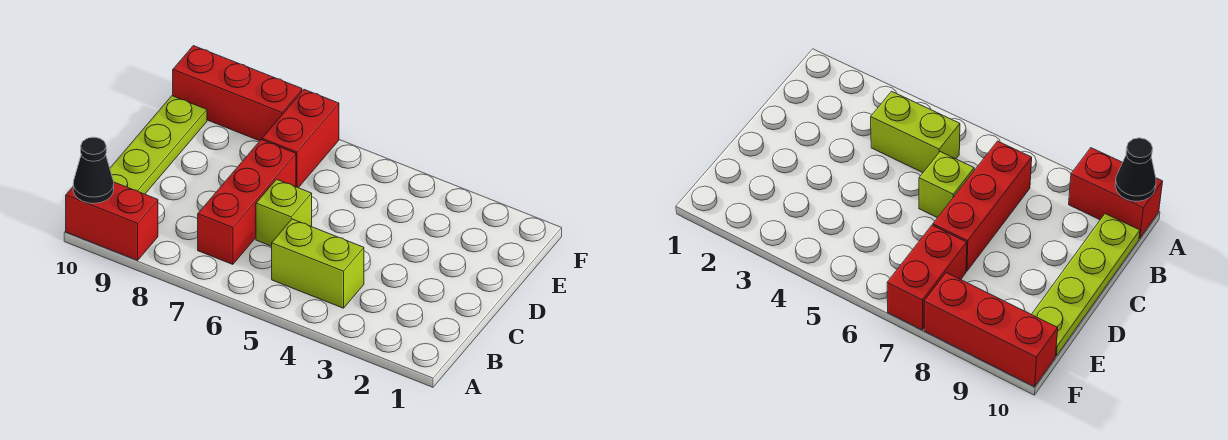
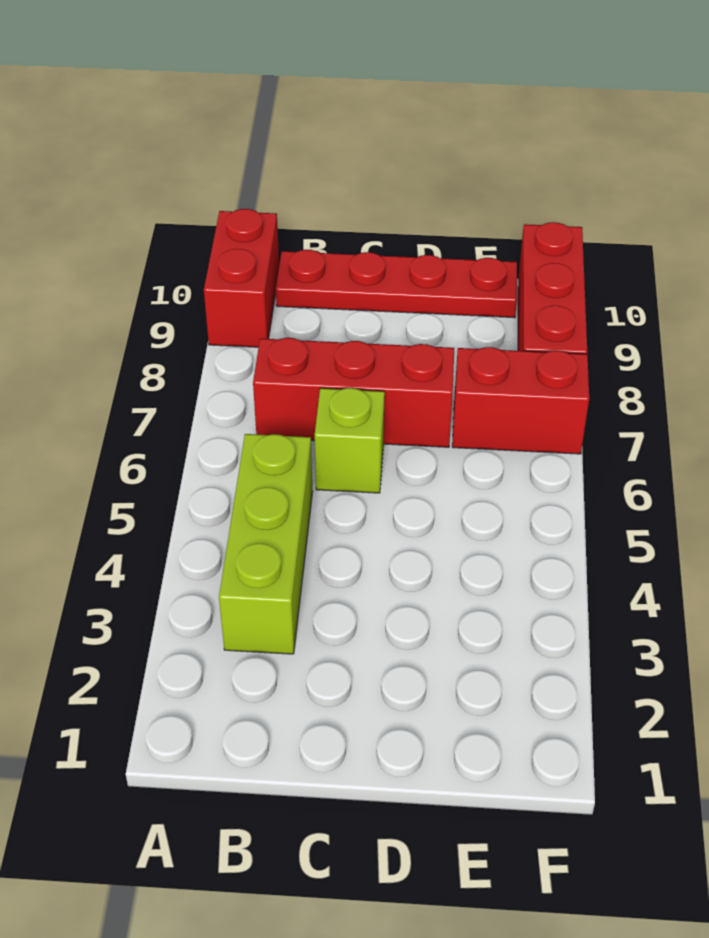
black 1x1 cone [73,137,114,203] -> none
lime 1x2 brick [272,219,364,308] -> lime 1x3 brick [219,434,313,654]
lime 1x4 plate [110,96,207,194] -> red 1x4 plate [276,250,517,318]

